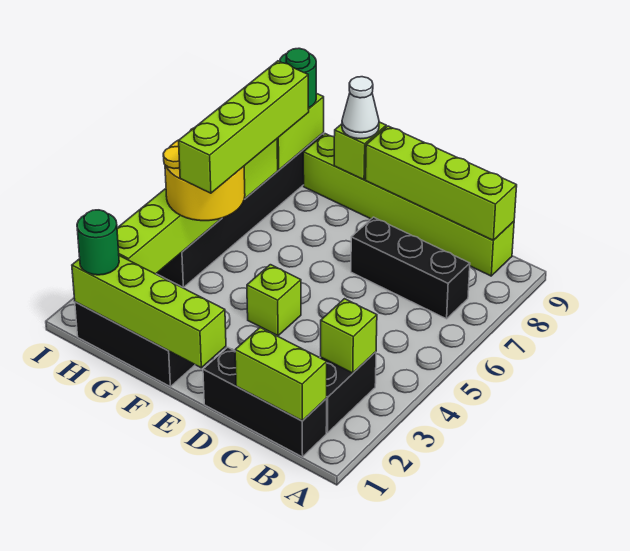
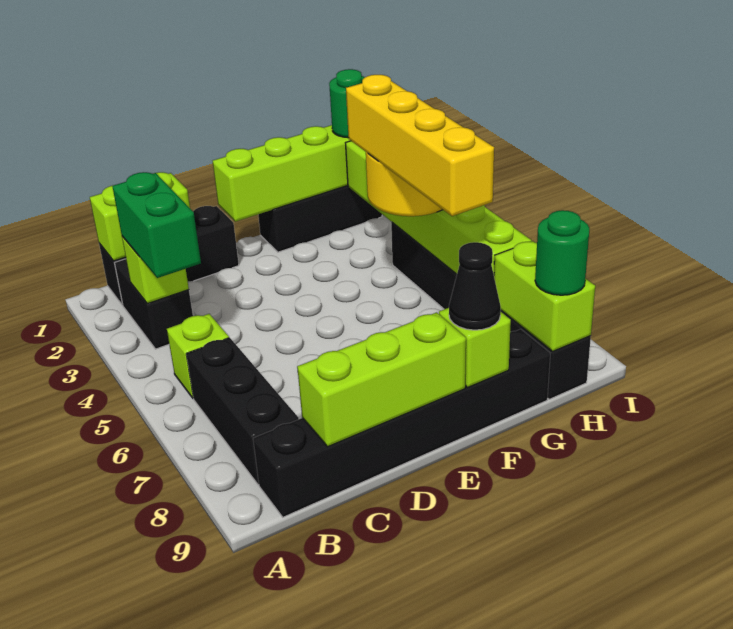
none -> green 1x2 brick [112,172,201,278]
black 1x3 brick [351,217,470,319] -> black 1x3 brick turned to [186,338,299,485]
lime 1x6 brick [303,134,514,276] -> black 1x6 brick [253,329,550,517]
lime 1x4 brick [366,126,517,240] -> lime 1x3 brick [297,312,466,447]
lime 1x1 brick [247,265,301,336] -> lime 1x1 brick moved to [167,314,229,398]
white 1x1 cone [342,77,379,139] -> black 1x1 cone [449,242,501,330]
lime 1x4 brick [179,61,309,193] -> yellow 1x4 brick [346,75,494,216]

